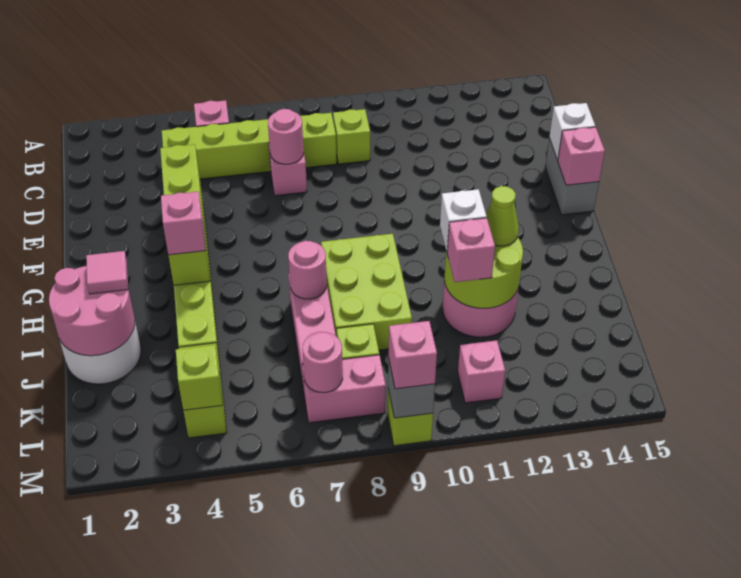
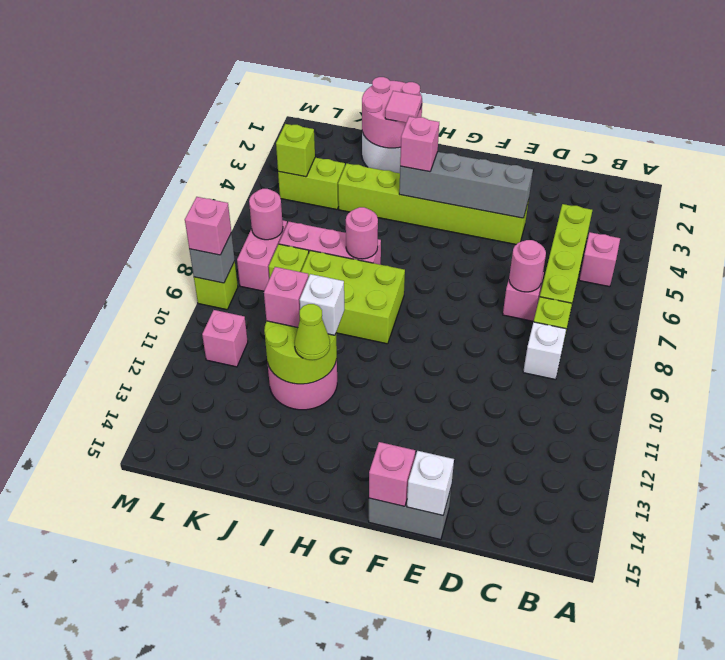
lime 1x1 brick [333,109,370,164] -> white 1x1 brick [523,322,566,380]
lime 1x4 brick [160,144,210,285] -> grey 1x4 brick [399,152,533,218]

